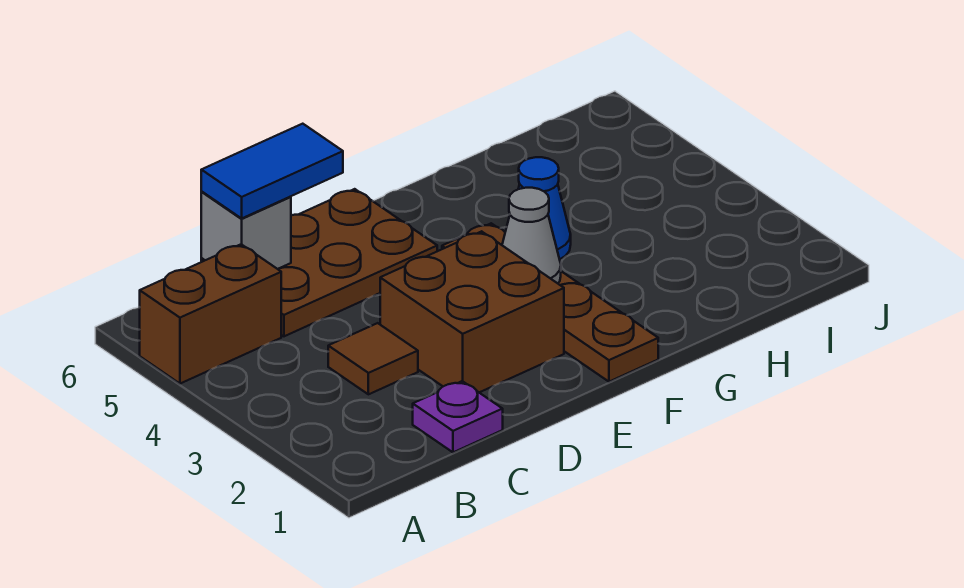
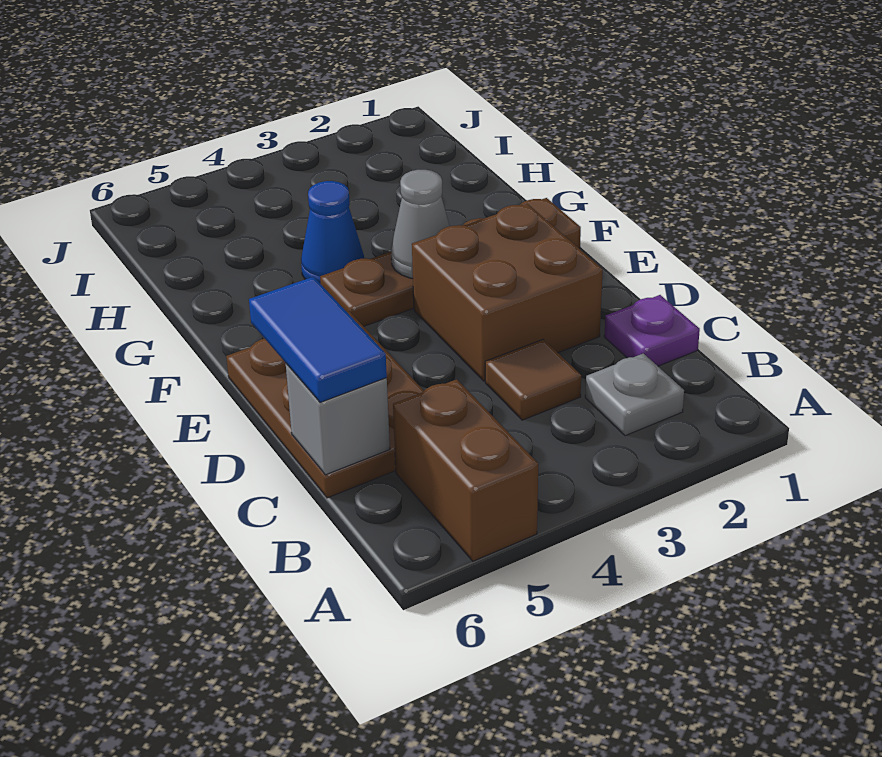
none -> grey 1x1 plate [585,353,684,436]

